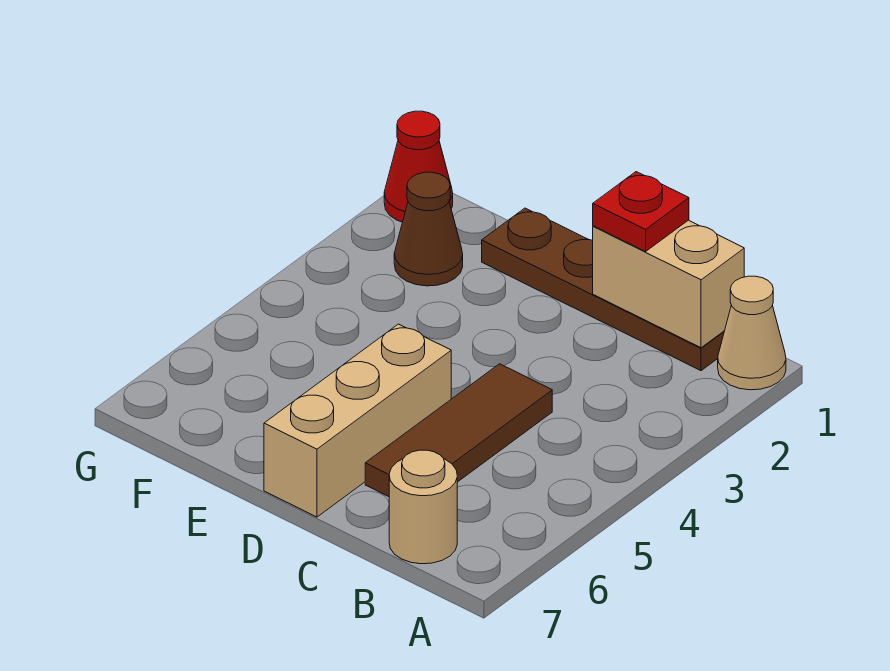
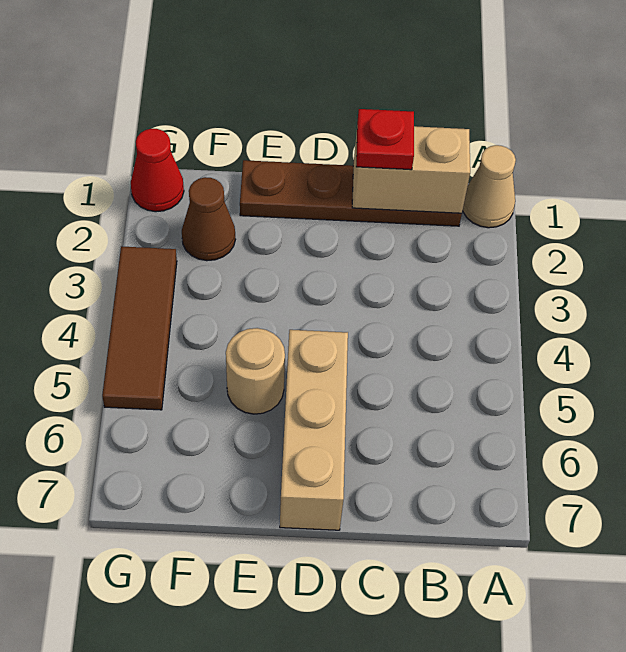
tan 1x1 round brick [389,450,457,564] -> tan 1x1 round brick moved to [226,328,285,414]
brown 1x3 tile [365,364,552,497] -> brown 1x3 tile moved to [102,246,177,410]

